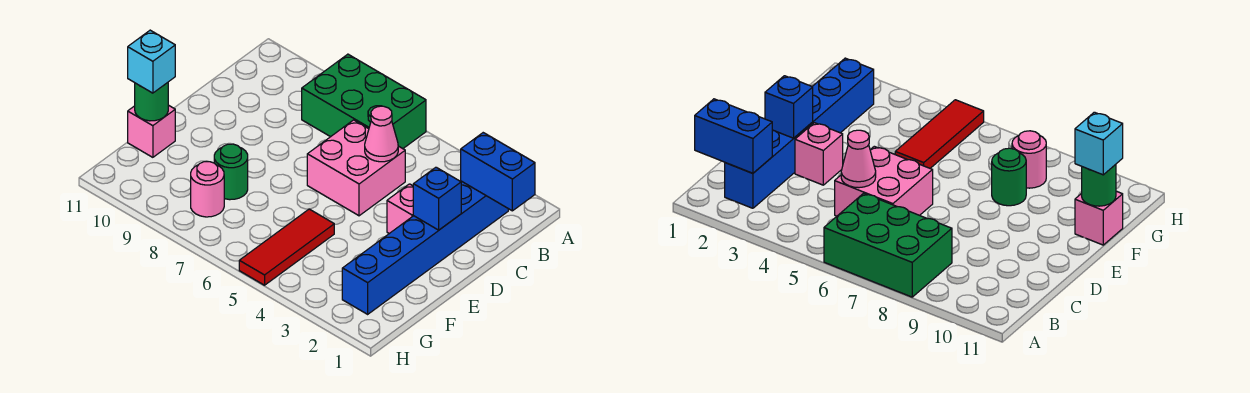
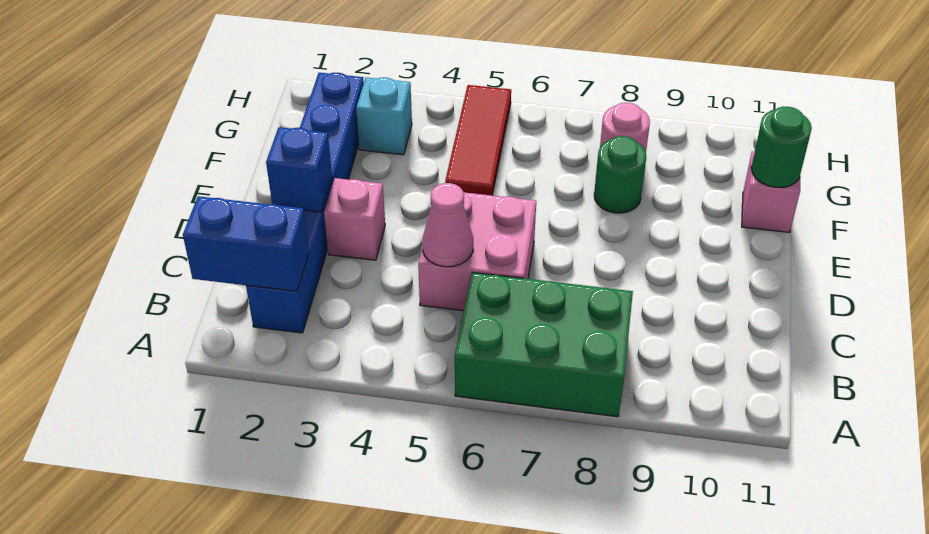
cyan 1x1 brick [128,30,175,93] -> cyan 1x1 brick moved to [356,77,412,155]

